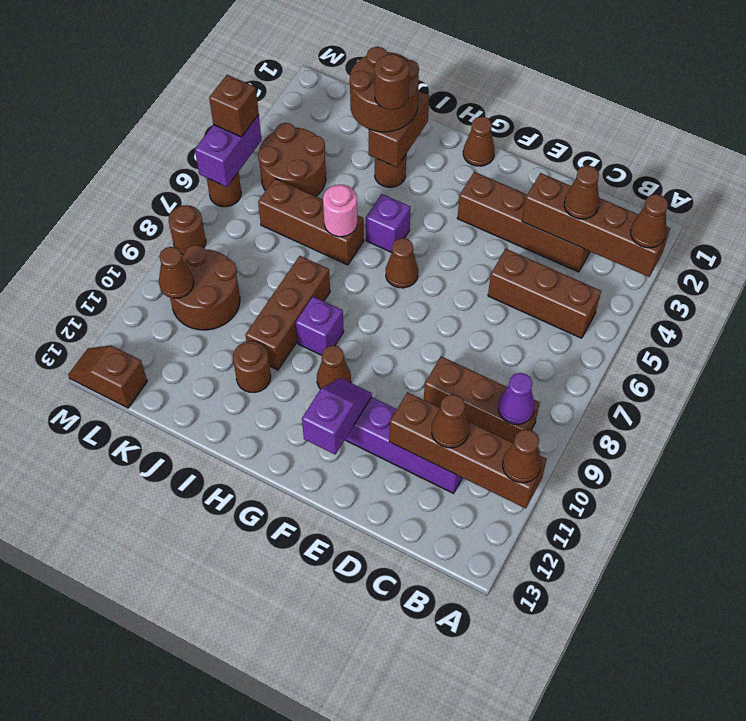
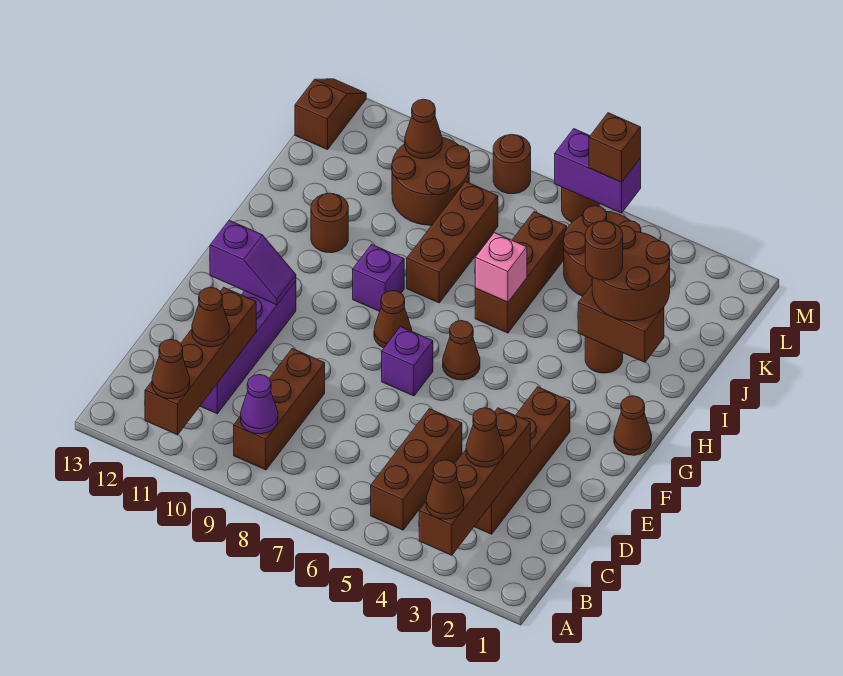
brown 1x1 cone [317,345,351,389] -> brown 1x1 cone moved to [374,291,412,348]
purple 1x1 brick [366,194,411,252] -> purple 1x1 brick moved to [382,327,433,396]
pink 1x1 round brick [323,185,357,237] -> pink 1x1 brick [475,233,527,302]
brown 1x3 brick [246,256,330,370] -> brown 1x3 brick turned to [407,182,498,303]

